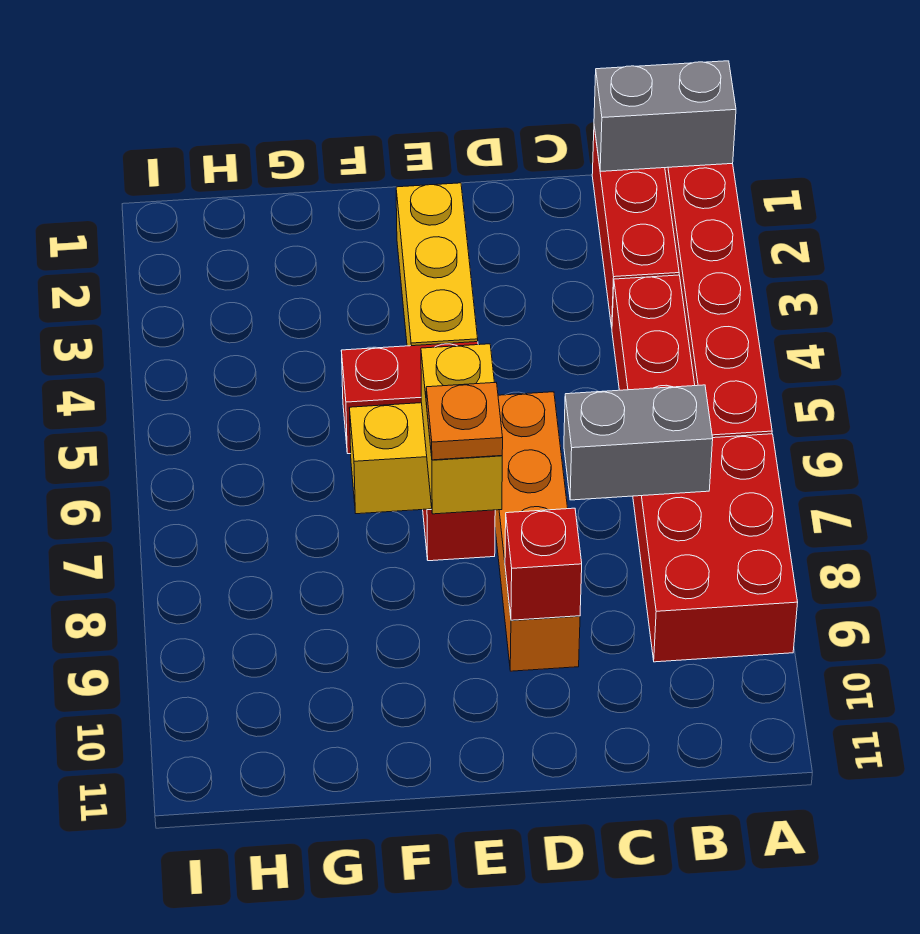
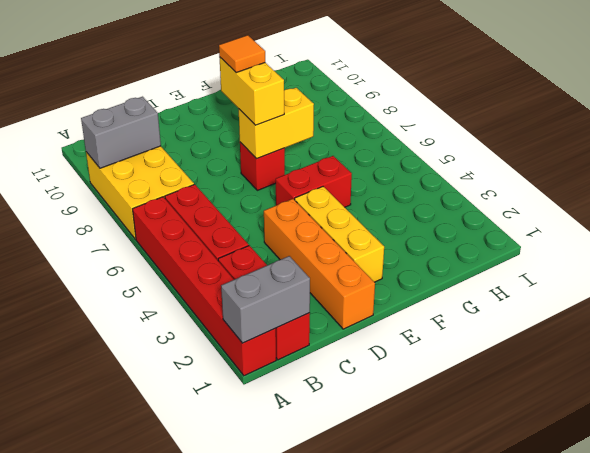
red 2x3 brick [633,434,798,662] -> yellow 2x3 brick [86,146,194,239]
grey 1x2 brick [564,385,713,500] -> grey 1x2 brick moved to [81,97,161,168]
orange 1x4 brick [495,392,580,671] -> orange 1x4 brick moved to [264,199,375,329]
red 1x1 brick [505,508,582,620] -> none
orange 1x1 plate [426,383,503,460] -> orange 1x1 tile [219,35,265,73]

